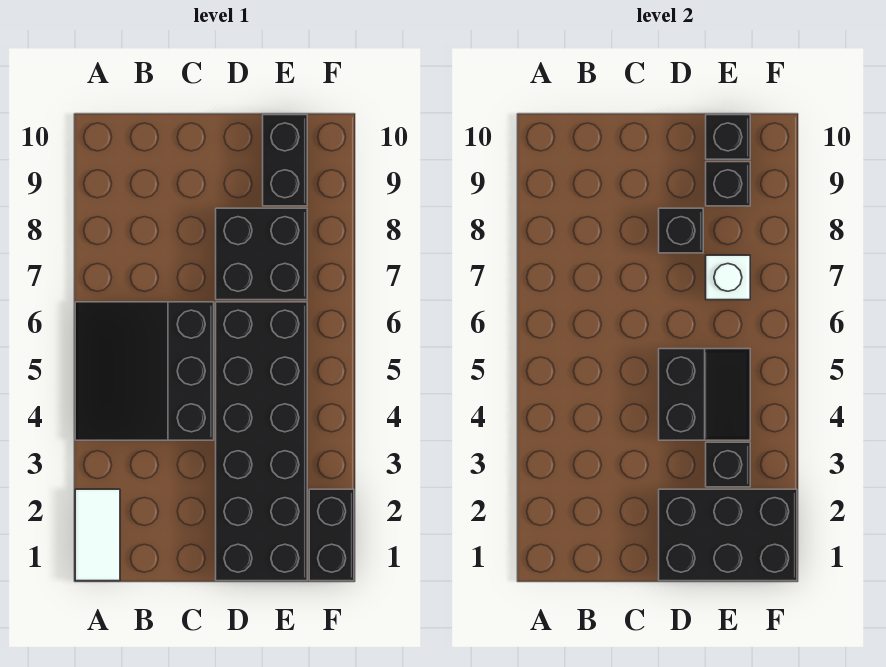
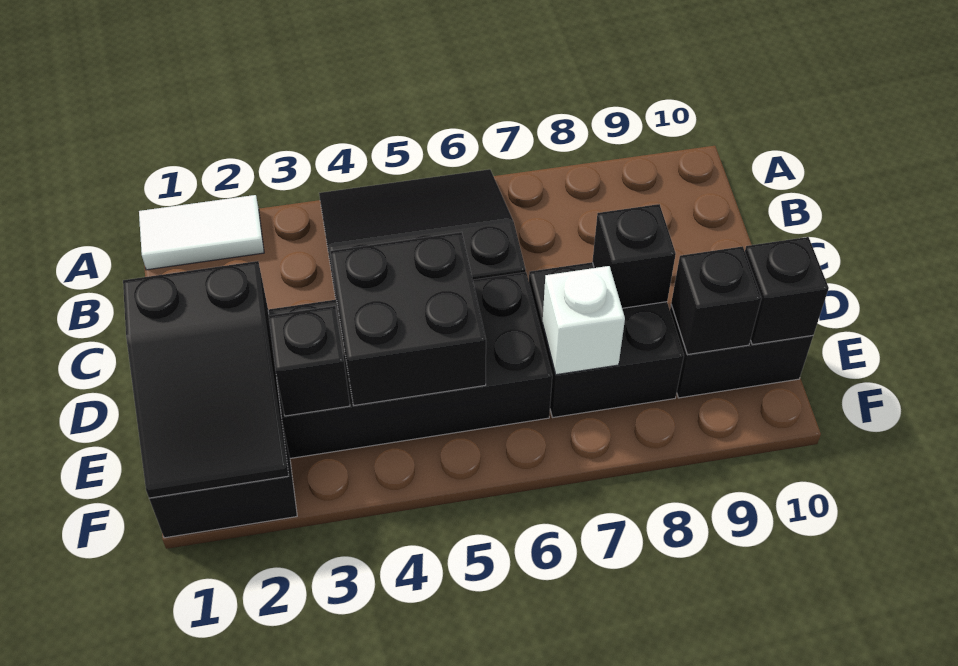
black 2x3 brick [659,489,797,581] -> black 2x3 slope [123,261,289,498]
black 2x2 slope [659,349,750,440] -> black 2x2 brick [330,232,486,405]

